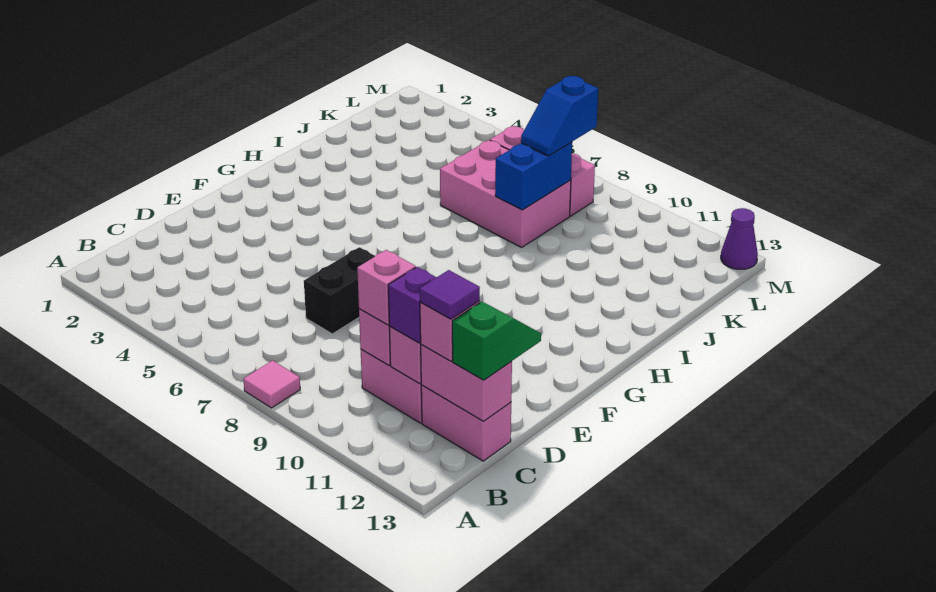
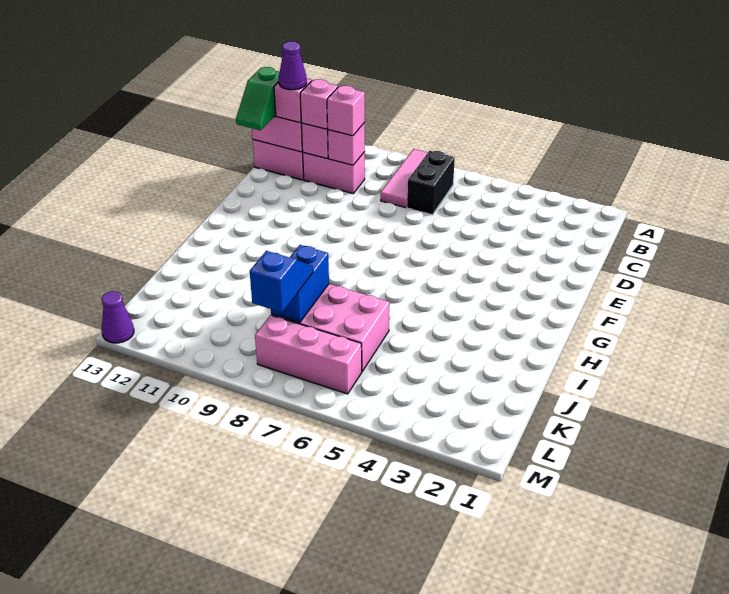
pink 1x1 tile [243,360,300,408] -> pink 1x3 tile [381,149,428,208]
purple 1x1 brick [388,267,436,343] -> pink 1x1 brick [300,79,338,129]
purple 1x1 tile [420,270,480,319] -> purple 1x1 cone [279,41,307,90]
black 1x2 brick [304,247,375,334] -> black 1x2 brick moved to [407,151,455,215]

